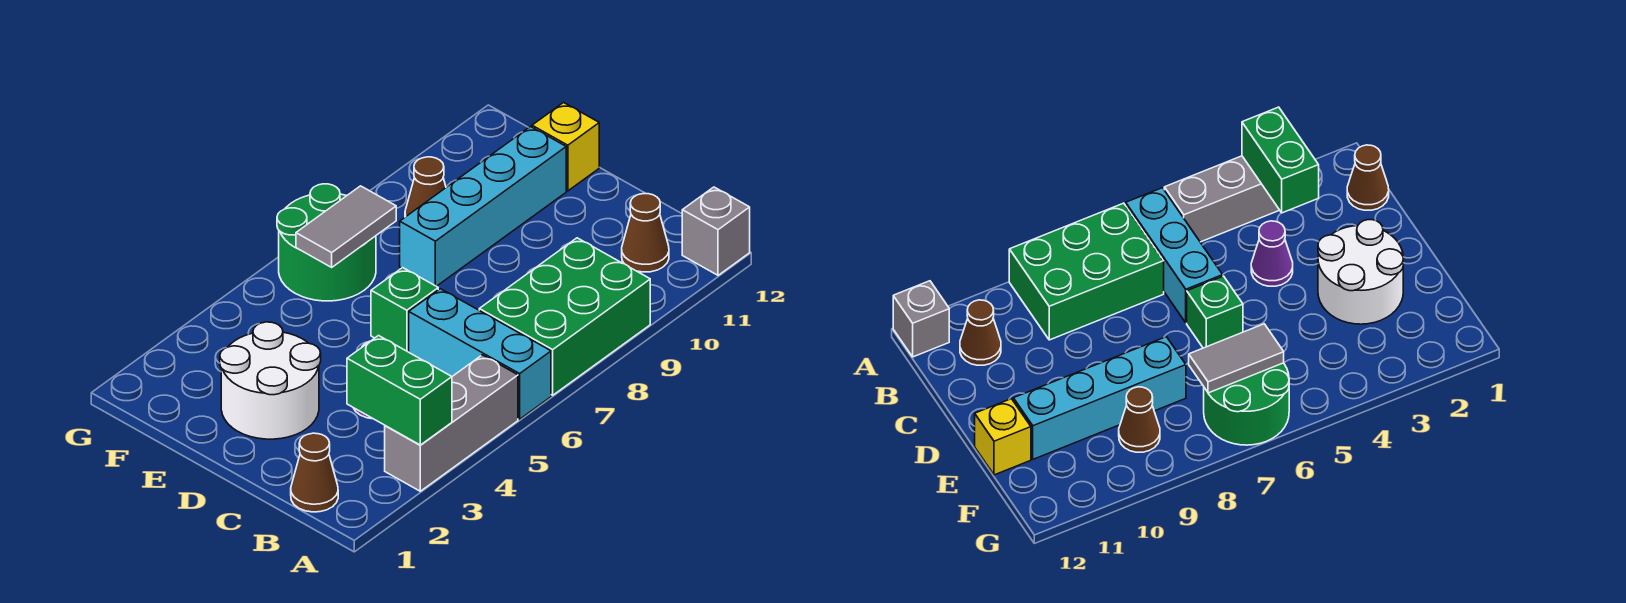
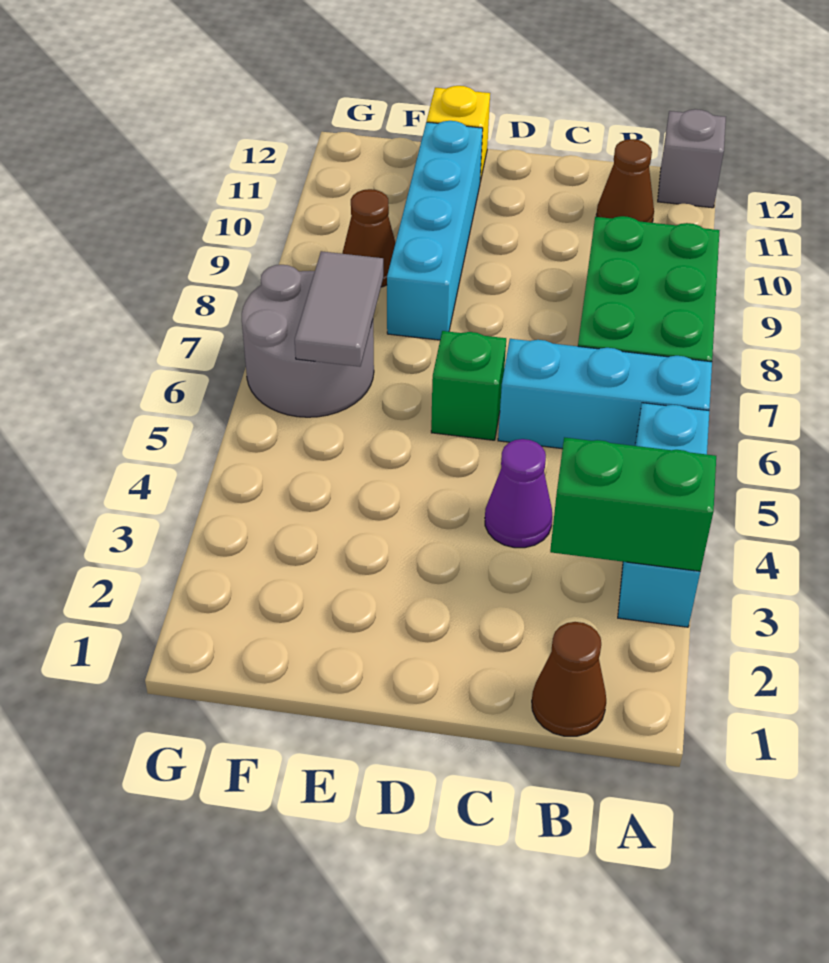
grey 1x3 brick [385,355,518,491] -> cyan 1x3 brick [618,403,709,627]
white 2x2 round brick [220,322,321,439] -> none
green 2x2 round brick [277,184,376,301] -> grey 2x2 round brick [242,265,374,417]

